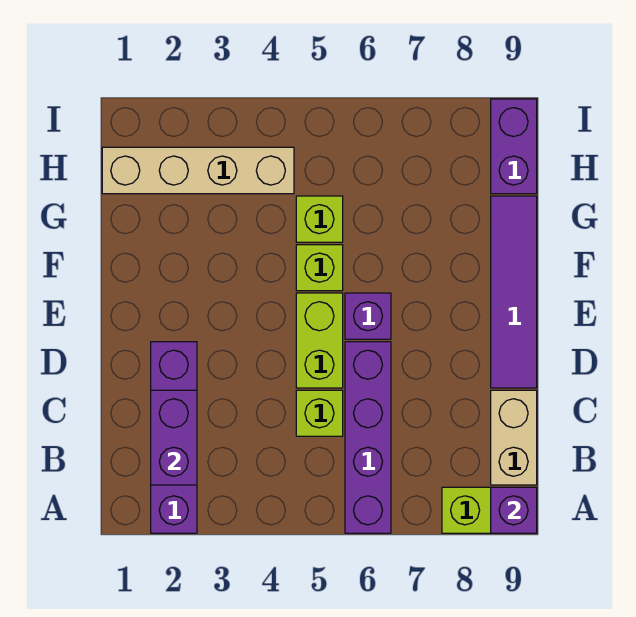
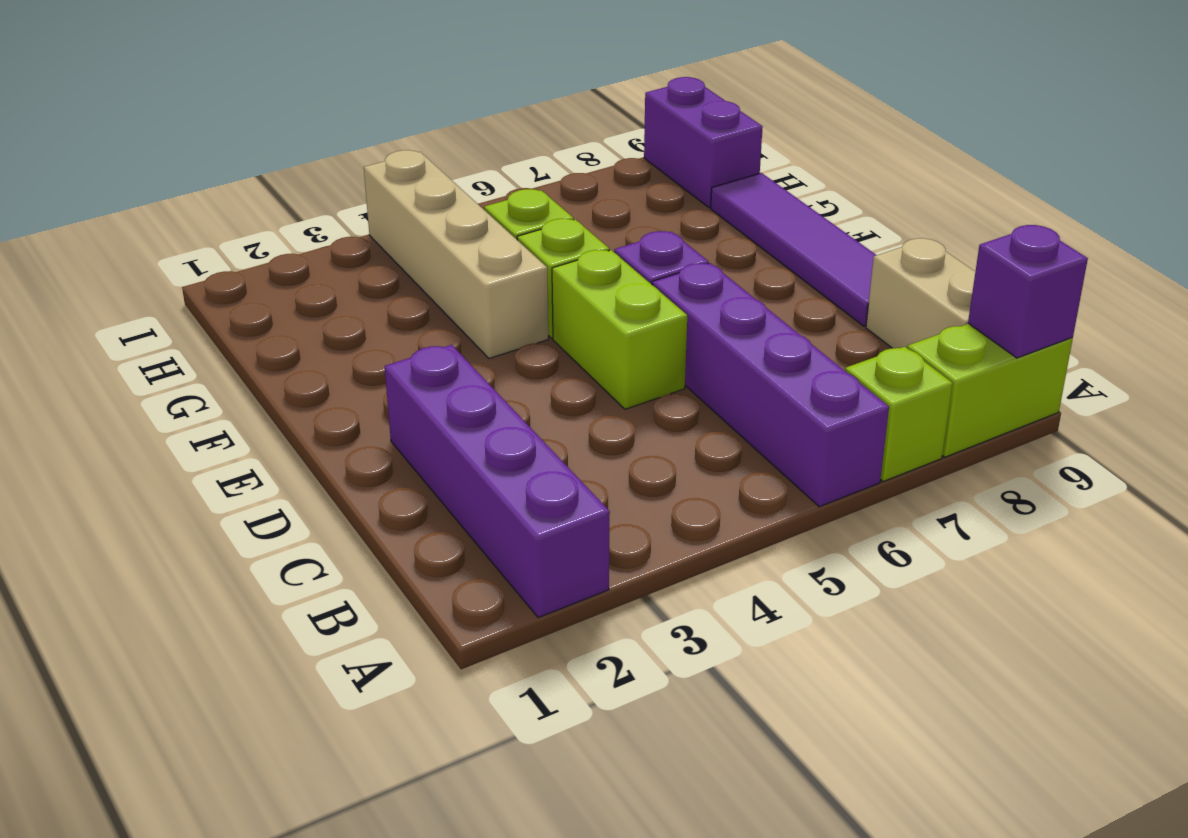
purple 1x2 brick [151,390,197,485] -> none
lime 1x1 brick [296,390,343,436] -> lime 1x1 brick moved to [845,347,953,482]
tan 1x4 brick [102,147,294,194] -> tan 1x4 brick turned to [364,150,548,358]

